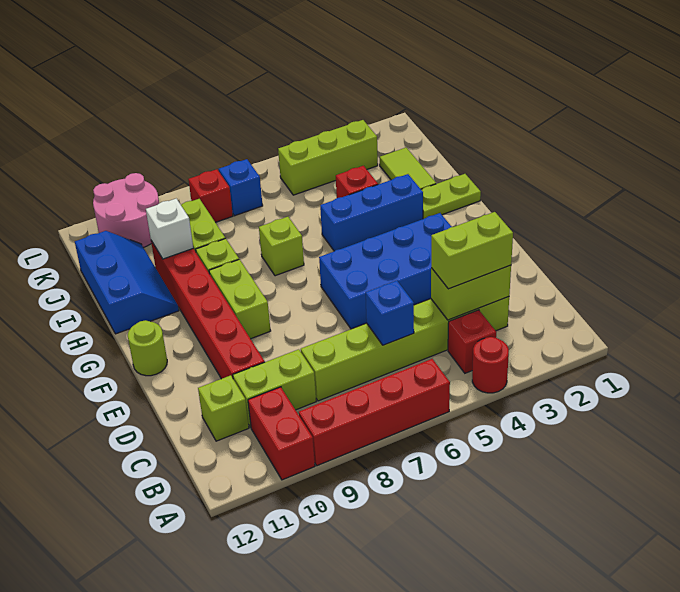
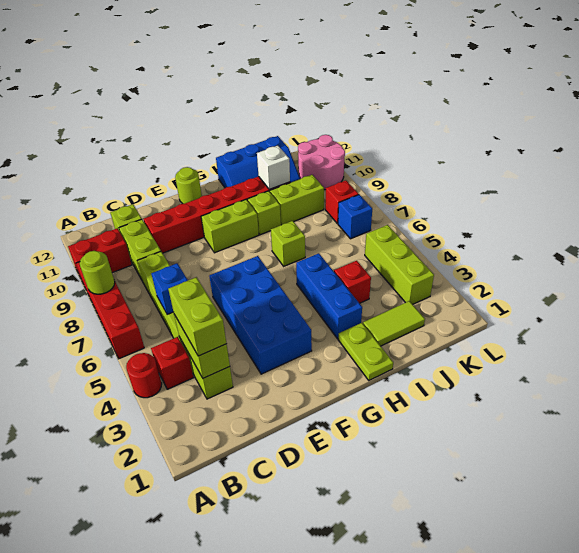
none -> lime 1x1 round brick [80,251,115,294]

